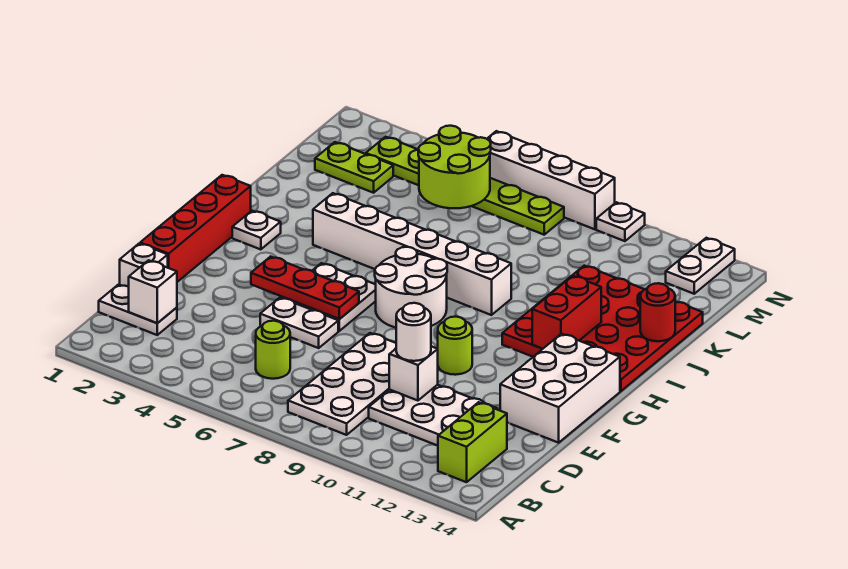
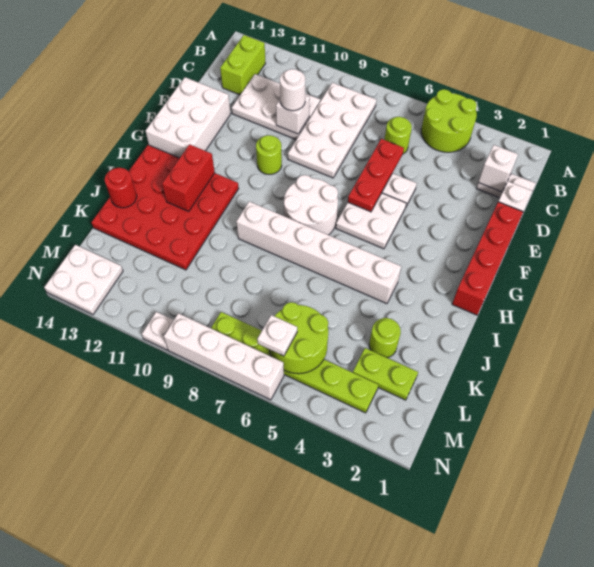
none -> lime 2x2 round brick [421,89,477,152]
red 1x3 plate [251,256,359,319] -> red 1x3 plate turned to [348,139,404,212]
white 1x1 plate [232,211,281,250] -> white 1x1 plate moved to [257,315,297,356]
none -> lime 1x1 round brick [369,318,401,358]
white 1x2 plate [666,238,735,294] -> white 2x2 plate [44,245,123,314]

